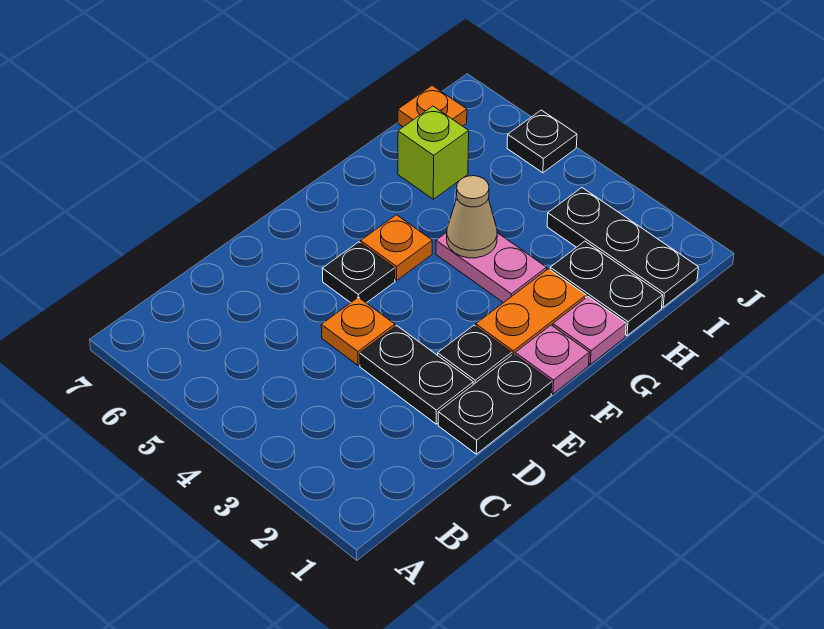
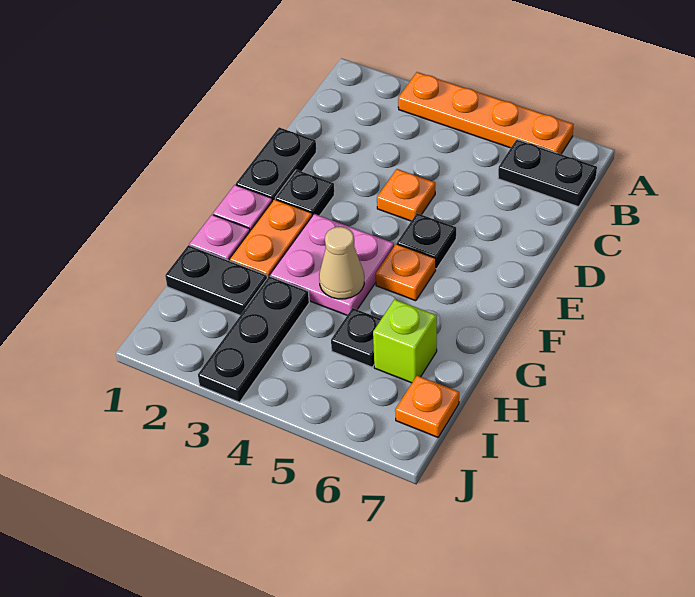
none -> orange 1x4 plate [398,72,573,154]
black 1x2 plate [360,326,473,424] -> black 1x2 plate moved to [498,139,597,207]
pink 1x2 plate [436,233,547,303] -> pink 2x2 plate [270,214,394,315]
black 1x3 plate [547,188,698,307] -> black 1x3 plate turned to [198,276,309,402]
black 1x1 plate [507,110,577,173] -> black 1x1 plate moved to [331,308,381,367]

